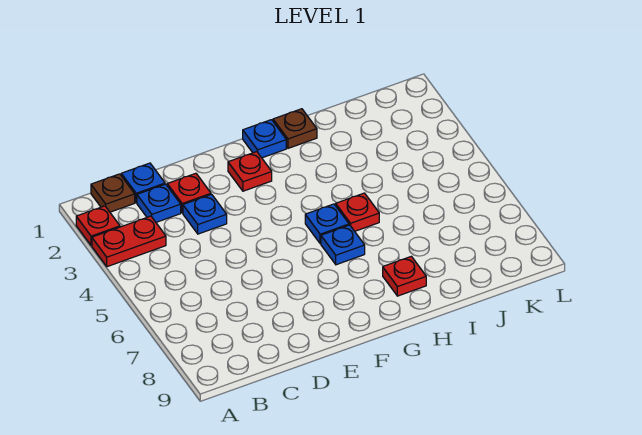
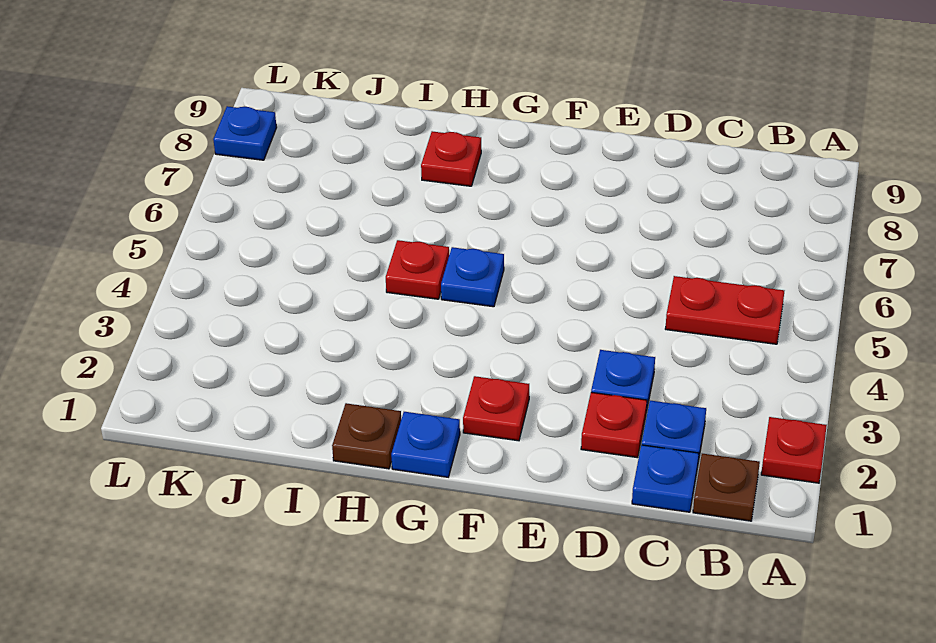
red 1x2 plate [92,216,166,267] -> red 1x2 plate moved to [665,276,784,344]
blue 1x1 plate [321,225,365,265] -> blue 1x1 plate moved to [213,106,277,160]

